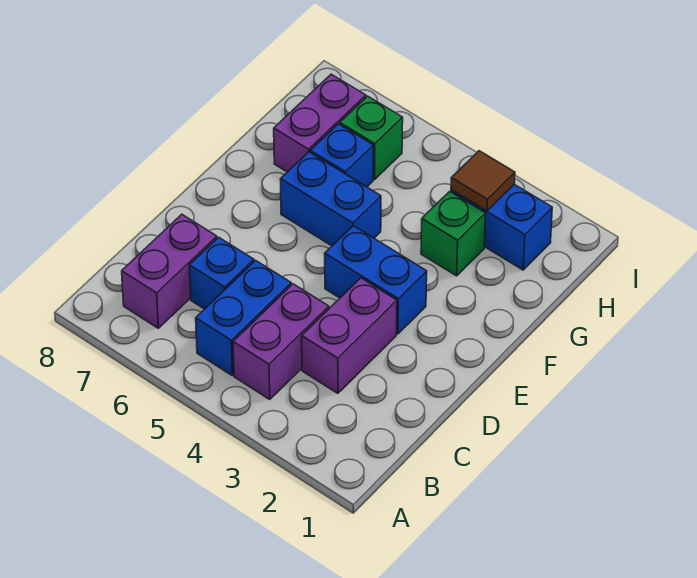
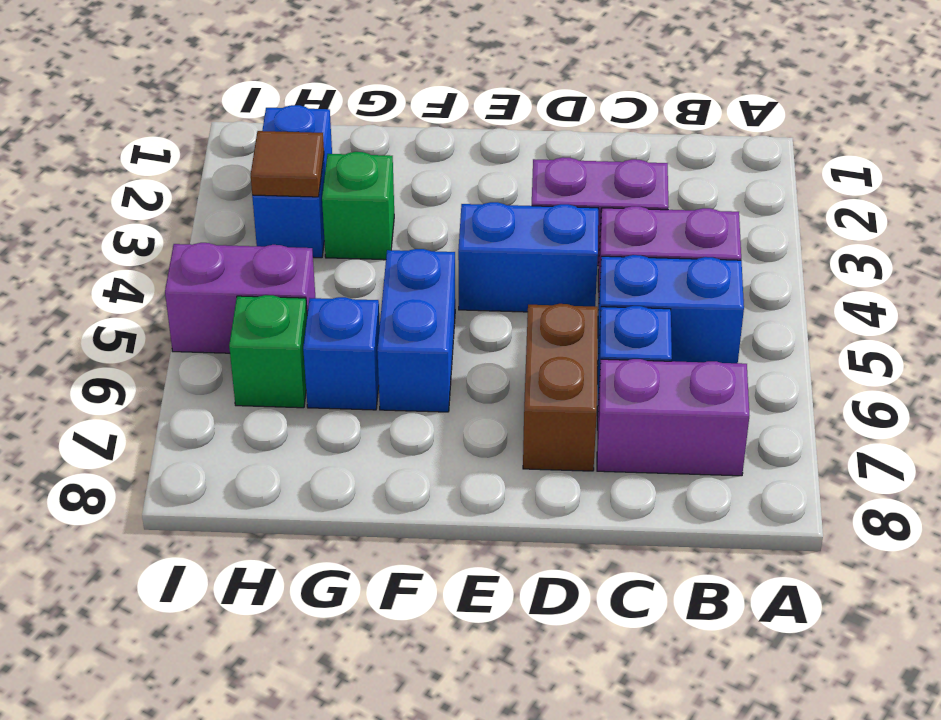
none -> brown 1x2 brick [523,304,598,471]
blue 1x2 brick [325,226,427,334] -> blue 1x2 brick turned to [458,202,598,312]
purple 1x2 brick [274,74,366,172] -> purple 1x2 brick moved to [165,243,315,353]

